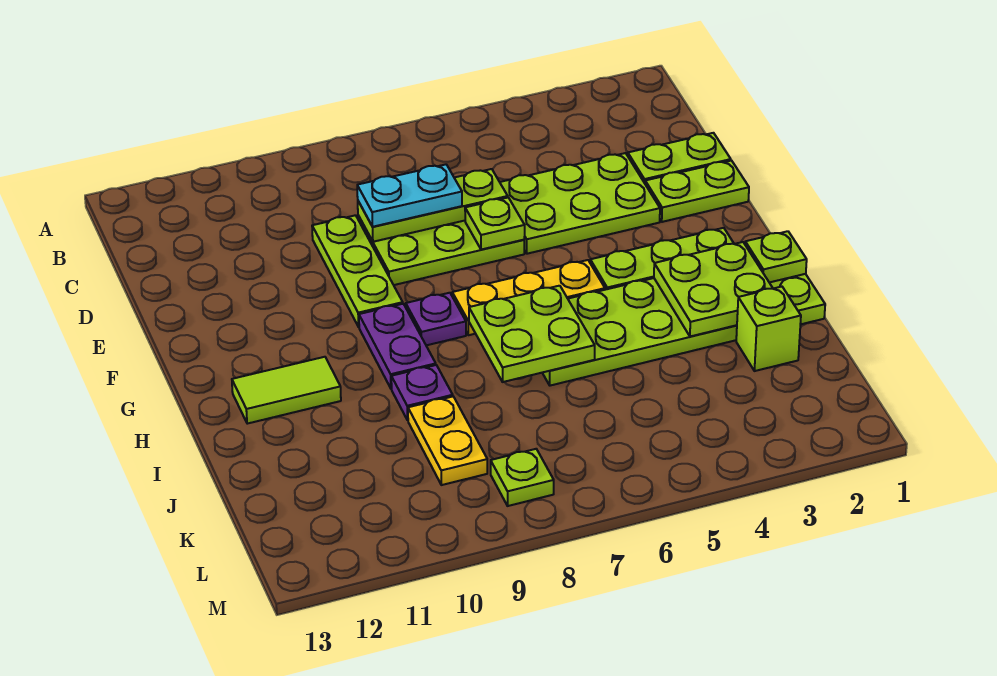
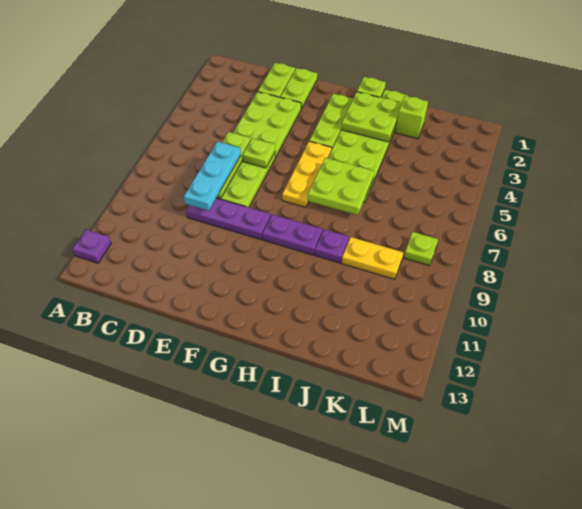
cyan 1x2 plate [357,164,462,227] -> cyan 1x3 plate [184,142,241,211]
lime 1x3 plate [312,215,403,327] -> purple 1x3 plate [186,198,271,239]
purple 1x1 plate [406,293,466,345] -> purple 1x1 plate moved to [72,230,111,263]
lime 1x2 tile [232,357,341,424] -> none

